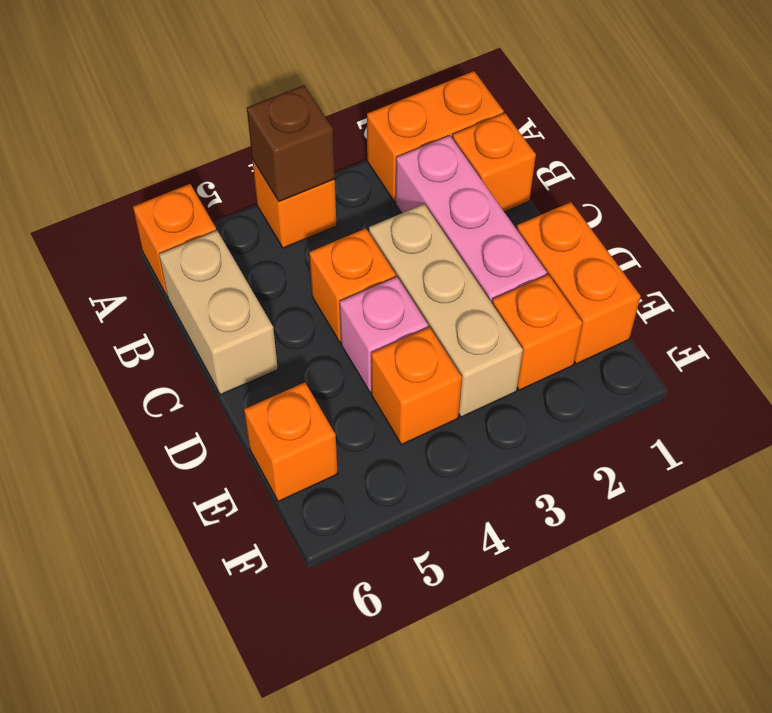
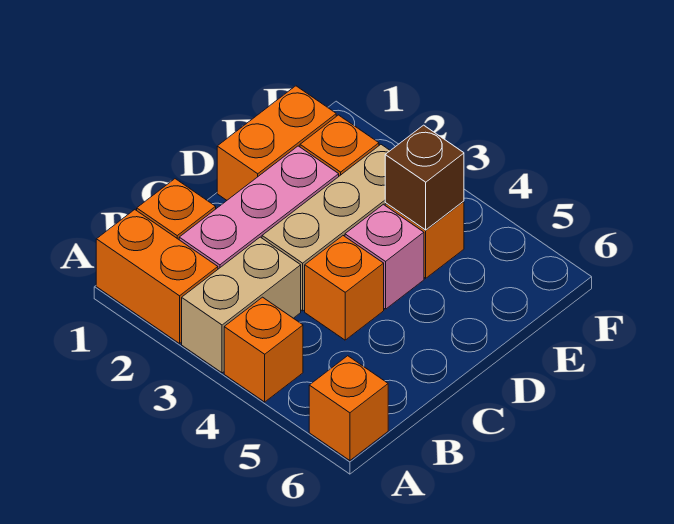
brown 1x1 brick [247,85,335,202] -> brown 1x1 brick moved to [385,125,464,230]
tan 1x2 brick [159,230,278,395] -> tan 1x2 brick moved to [182,237,301,373]
orange 1x1 brick [244,382,337,501] -> none

